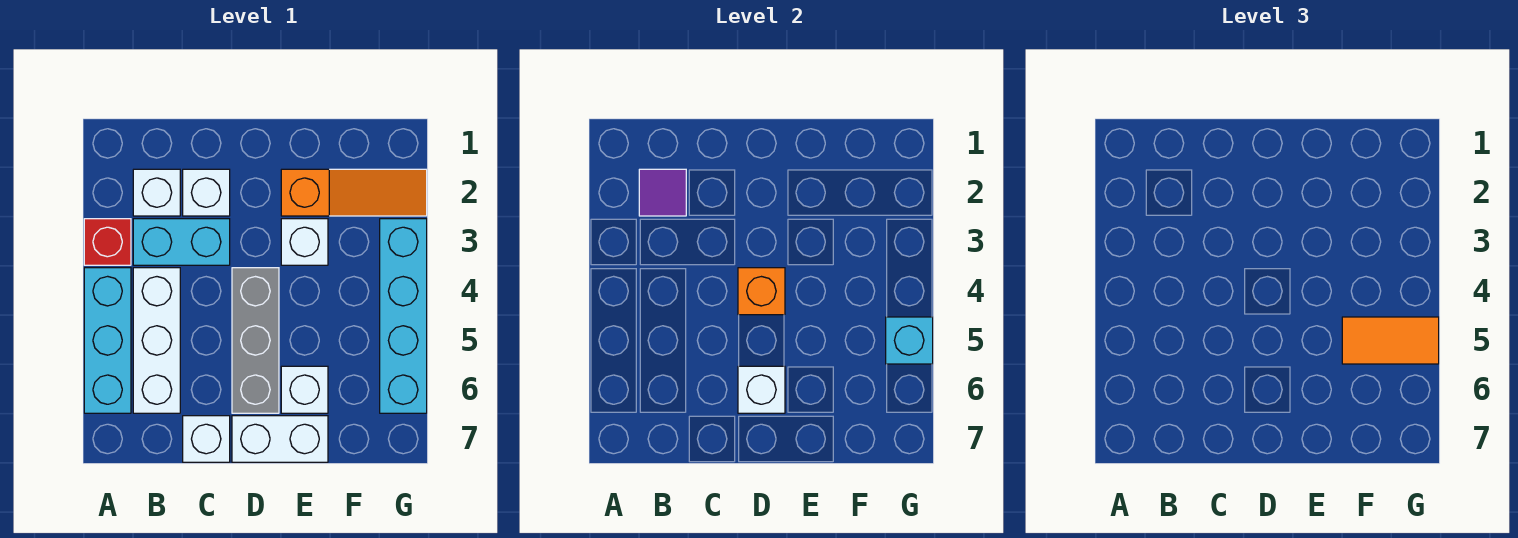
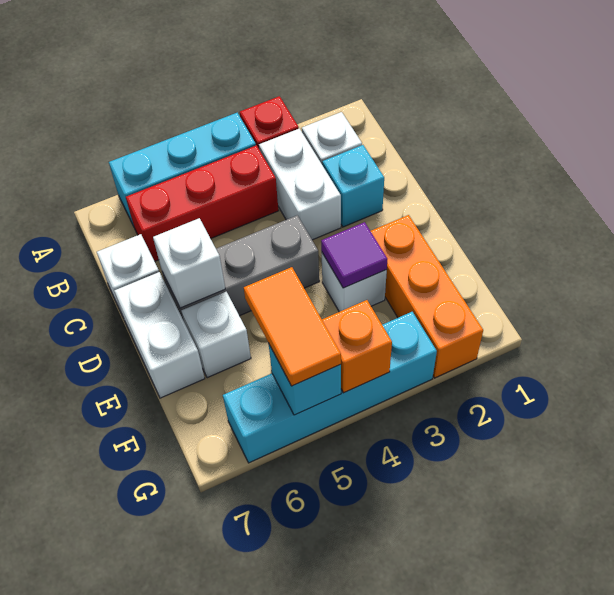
purple 1x1 tile [639,169,686,216] -> purple 1x1 tile moved to [321,222,387,288]
cyan 1x2 brick [133,219,230,265] -> white 1x2 brick [259,128,341,240]
white 1x3 brick [133,268,180,413] -> red 1x3 brick [126,145,278,261]
white 1x1 brick [183,169,230,216] -> cyan 1x1 brick [322,145,384,227]
orange 1x1 brick [738,268,785,315] -> orange 1x1 brick moved to [322,300,392,393]
orange 1x3 slope [281,169,427,216] -> orange 1x3 brick [371,215,483,378]

